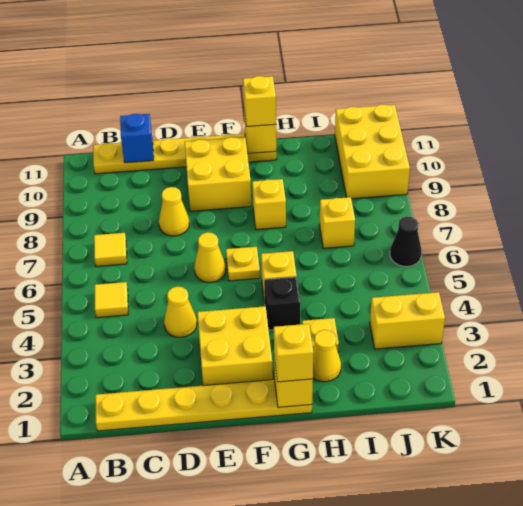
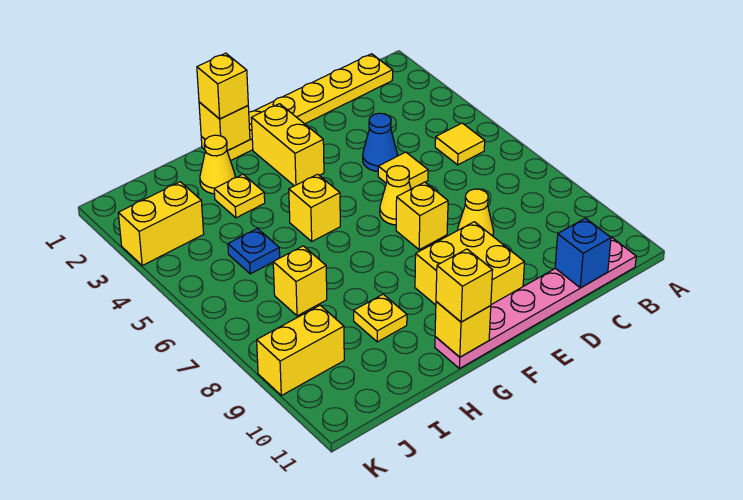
yellow 1x1 tile [94,233,127,266] -> yellow 1x1 tile moved to [378,152,428,189]
yellow 1x6 plate [93,134,277,174] -> pink 1x6 plate [435,237,636,369]
yellow 1x1 cone [164,286,197,337] -> blue 1x1 cone [363,113,398,171]
yellow 2x2 brick [197,306,273,385] -> yellow 1x2 brick [251,104,324,186]
yellow 1x1 plate [226,247,260,281] -> yellow 1x1 plate moved to [354,294,407,342]
black 1x1 brick [264,277,300,330] -> none
yellow 1x1 brick [252,179,286,230] -> yellow 1x1 brick moved to [396,182,448,250]
none -> blue 1x1 plate [228,229,280,274]
yellow 2x3 brick [335,104,410,199] -> yellow 1x2 brick [257,305,344,395]
black 1x1 cone [390,217,421,267] -> none

